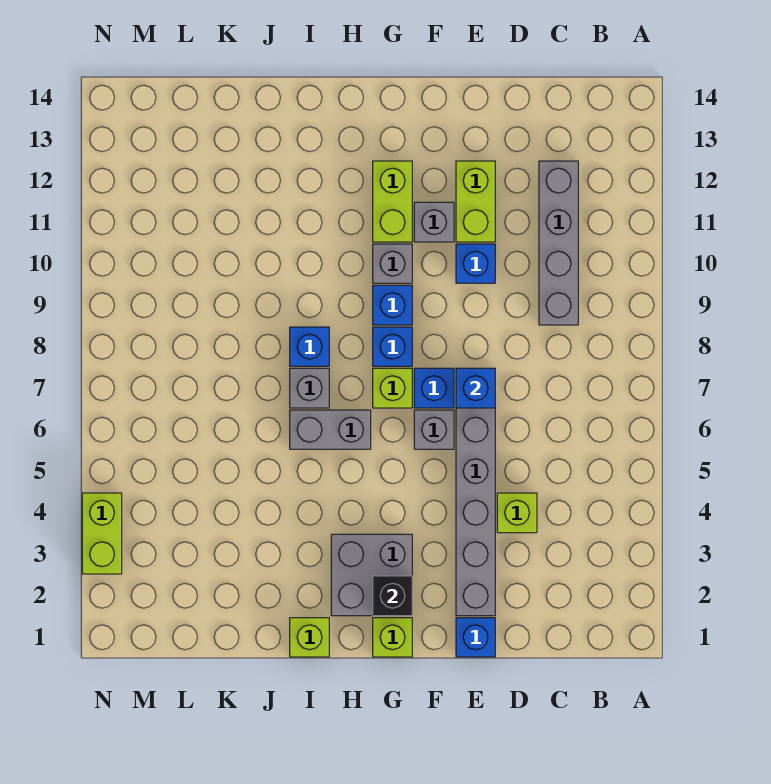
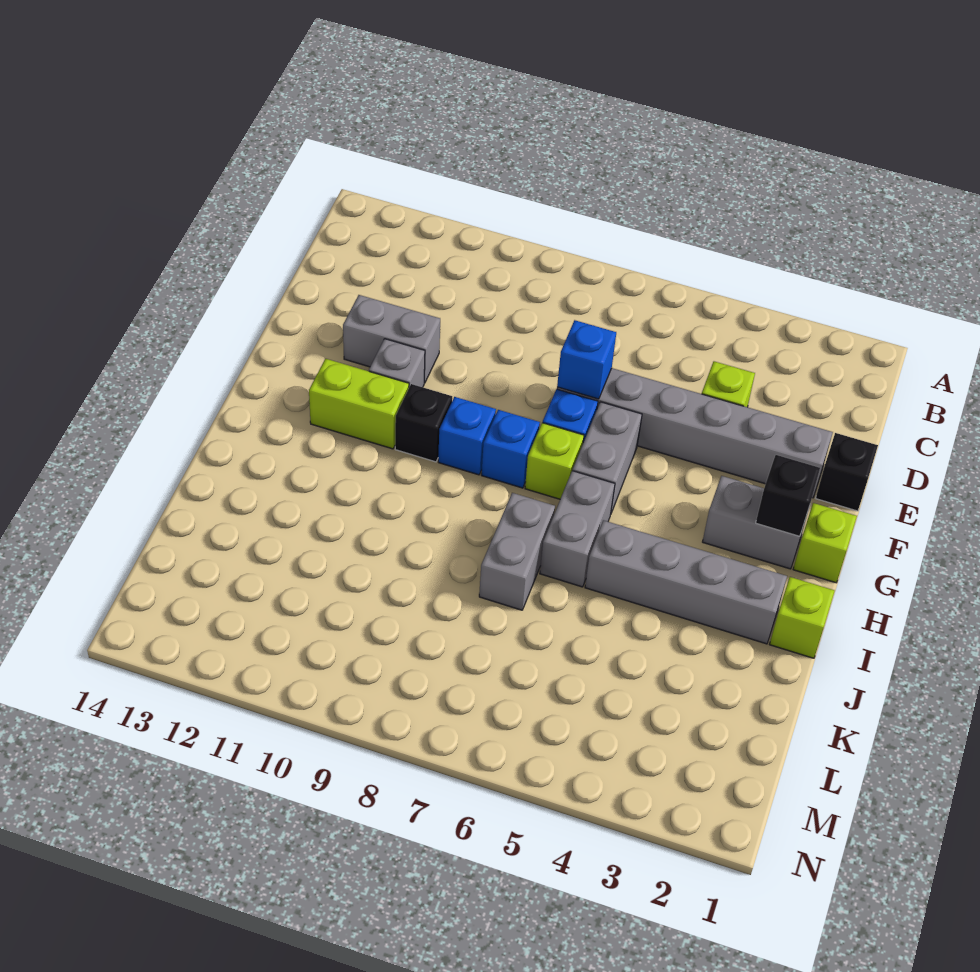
grey 1x4 brick [539,161,578,325] -> grey 1x4 brick moved to [585,520,787,644]
blue 1x1 brick [456,618,495,657] -> black 1x1 brick [816,433,878,511]
blue 1x1 brick [456,244,495,283] -> none
lime 1x2 brick [456,161,495,242] -> grey 1x2 brick [343,295,440,383]
grey 1x1 brick [414,410,454,449] -> grey 1x2 brick [573,402,642,513]
grey 2x2 brick [331,534,412,616] -> grey 1x2 brick [703,476,808,569]
grey 1x1 brick [373,244,412,283] -> black 1x1 brick [395,384,452,462]
grey 1x1 brick [290,368,329,408] -> grey 1x2 brick [479,493,555,610]
blue 1x1 brick [290,327,329,366] -> none
lime 1x2 brick [82,493,122,574] -> none

